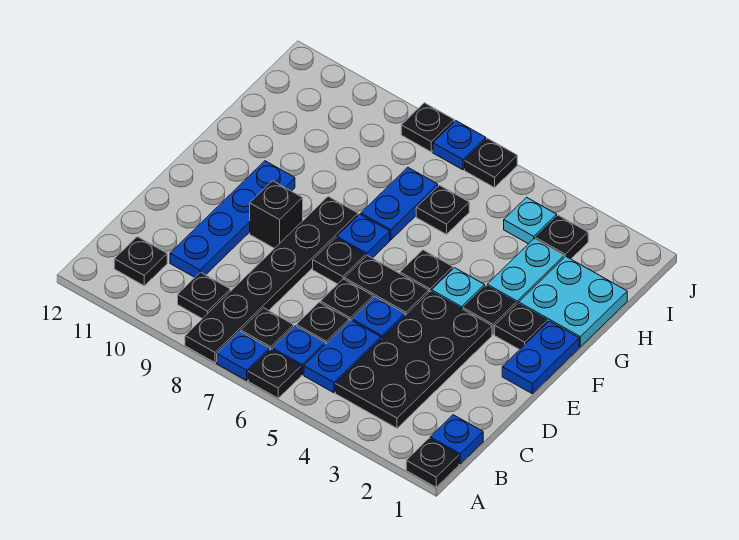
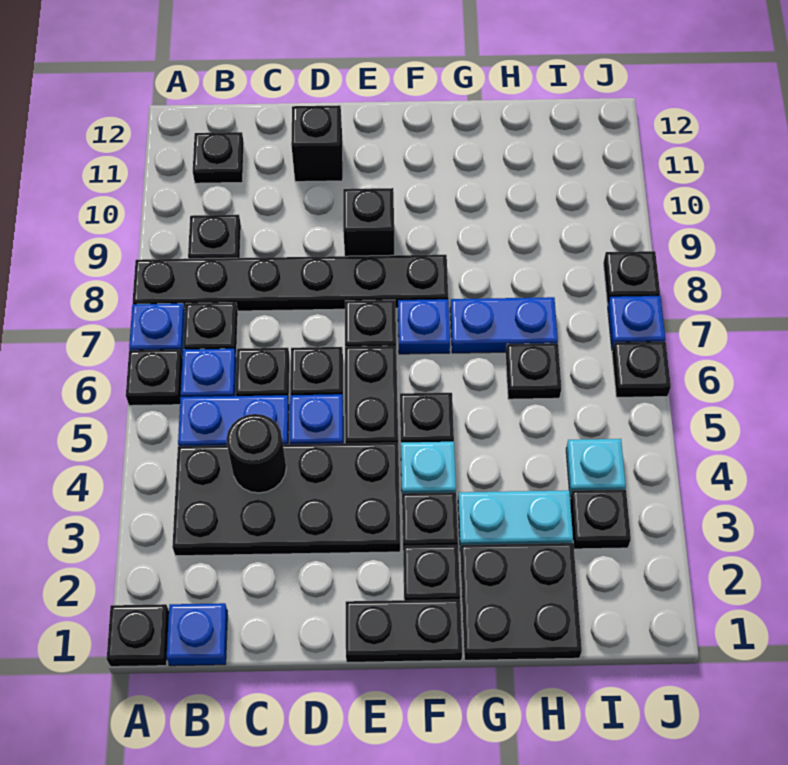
none -> black 1x1 round brick [226,414,286,493]
blue 1x4 plate [170,161,295,277] -> none
none -> black 1x1 brick [291,105,343,182]
blue 1x2 plate [502,321,579,393] -> black 1x2 plate [346,599,462,662]
cyan 2x2 plate [519,256,627,347] -> black 2x2 plate [460,543,582,660]

